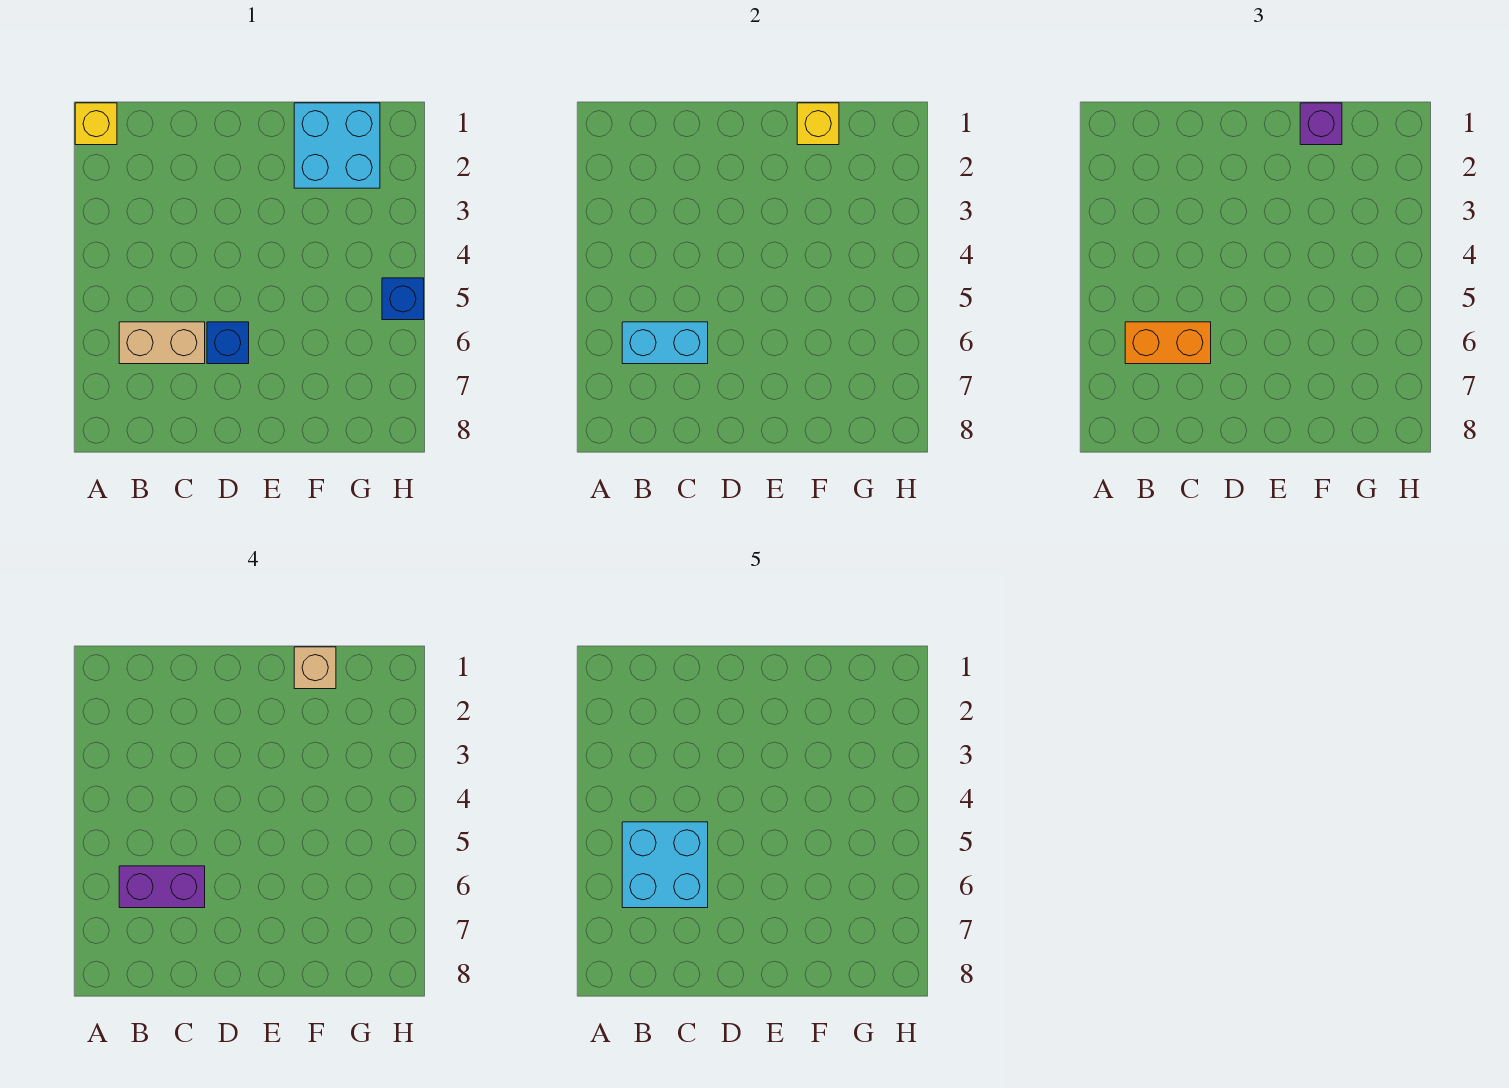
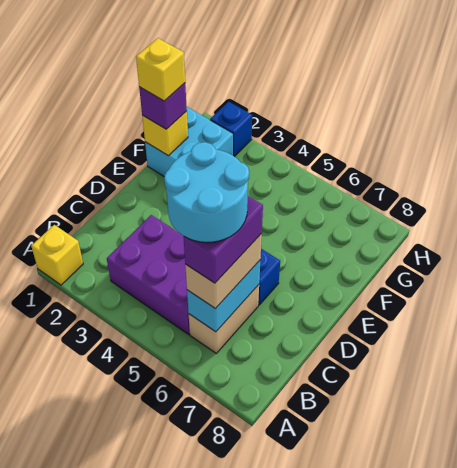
none -> purple 2x3 brick [107,215,190,334]
cyan 2x2 brick [622,822,708,908] -> cyan 2x2 round brick [164,142,249,242]
orange 1x2 brick [1125,322,1211,364] -> tan 1x2 brick [185,234,262,309]
tan 1x1 brick [294,647,336,689] -> yellow 1x1 brick [136,38,185,101]
blue 1x1 brick [382,278,424,320] -> blue 1x1 brick moved to [210,102,252,157]

